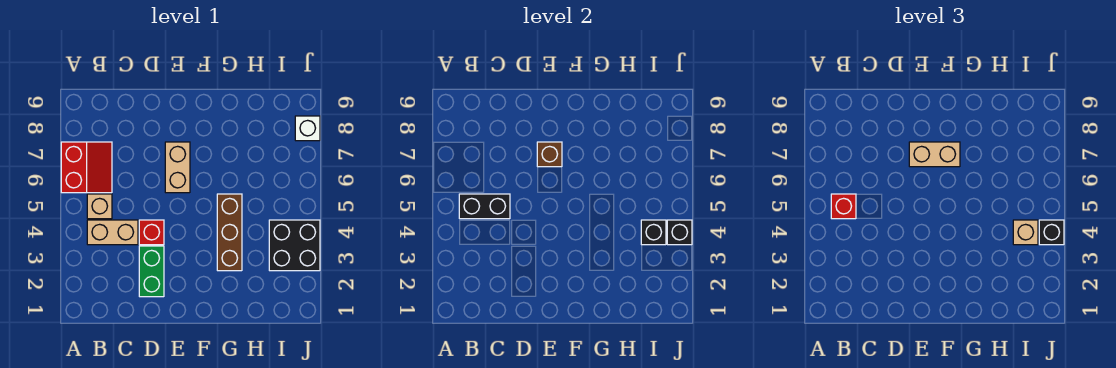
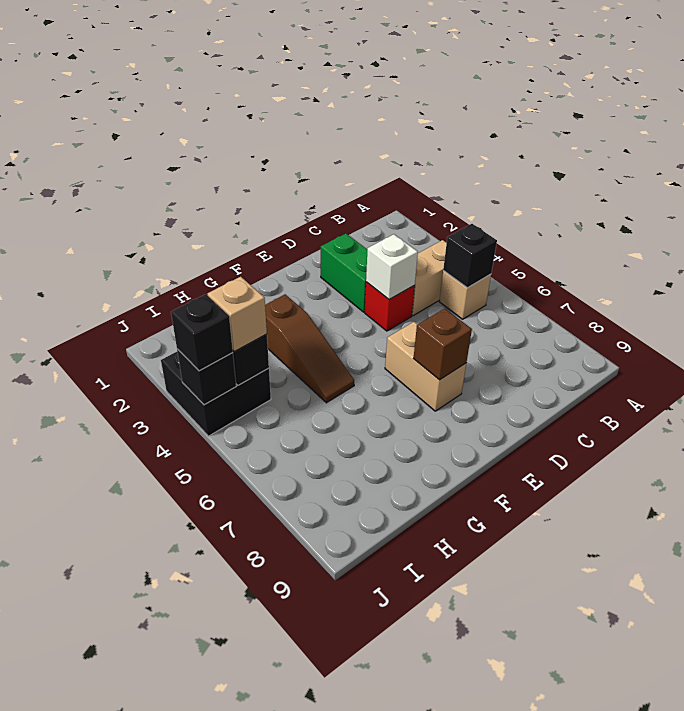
red 2x2 slope [61,142,112,193] -> none
black 1x2 brick [459,194,510,219] -> black 1x1 brick [443,224,497,288]
red 1x1 brick [831,194,856,219] -> none
tan 1x2 brick [909,142,960,167] -> none
brown 1x3 brick [217,194,242,271] -> brown 1x3 slope [265,294,354,403]
white 1x1 brick [295,116,320,141] -> white 1x1 brick moved to [366,234,418,300]

